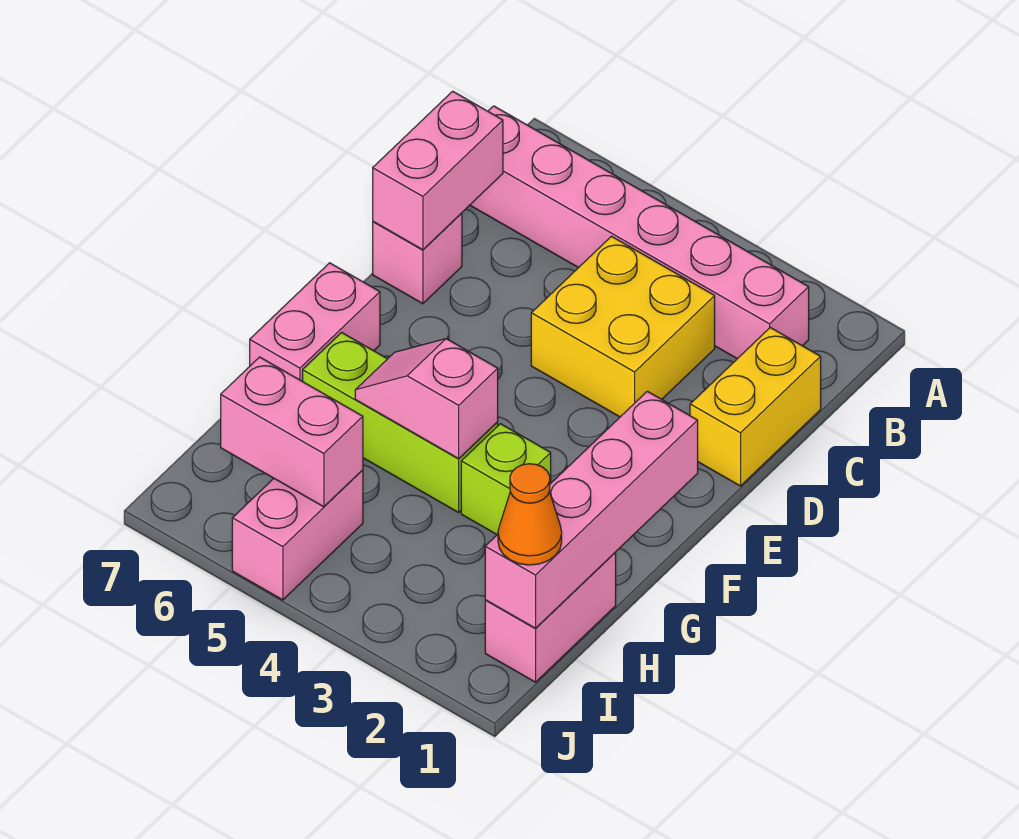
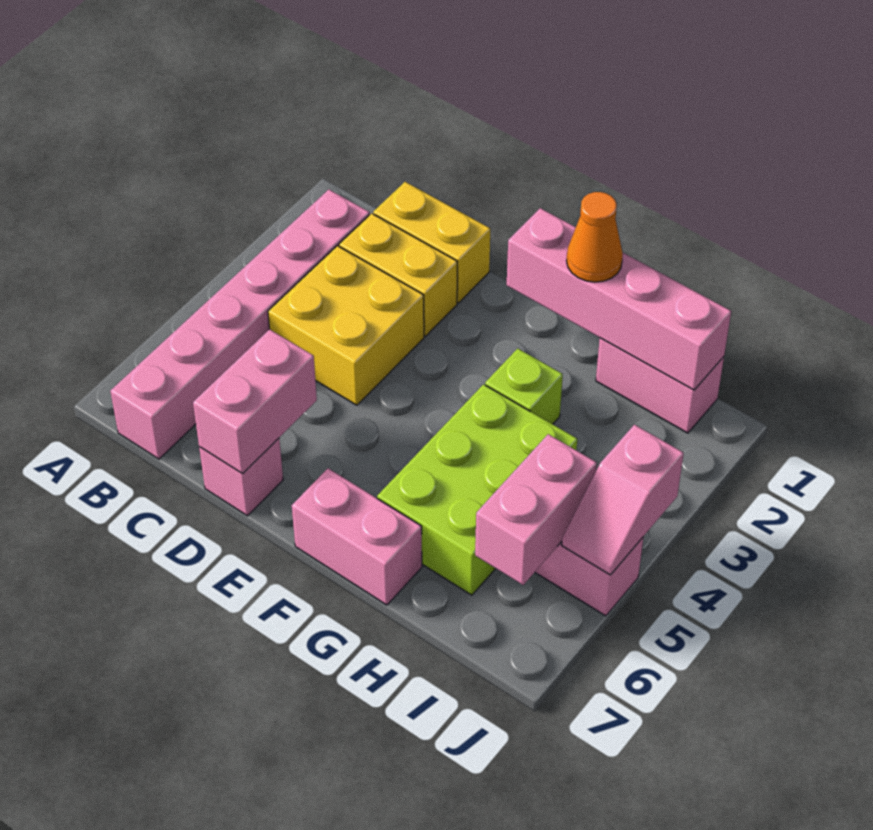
none -> yellow 1x2 brick [339,213,457,336]
pink 1x2 brick [373,91,503,250] -> pink 1x2 brick turned to [193,329,317,474]
lime 1x3 brick [303,333,498,512] -> lime 2x3 brick [377,384,577,595]
pink 1x2 slope [355,339,498,459] -> pink 1x2 slope moved to [562,425,684,575]
orange 1x1 cone [498,464,562,565] -> orange 1x1 cone moved to [567,192,623,282]

